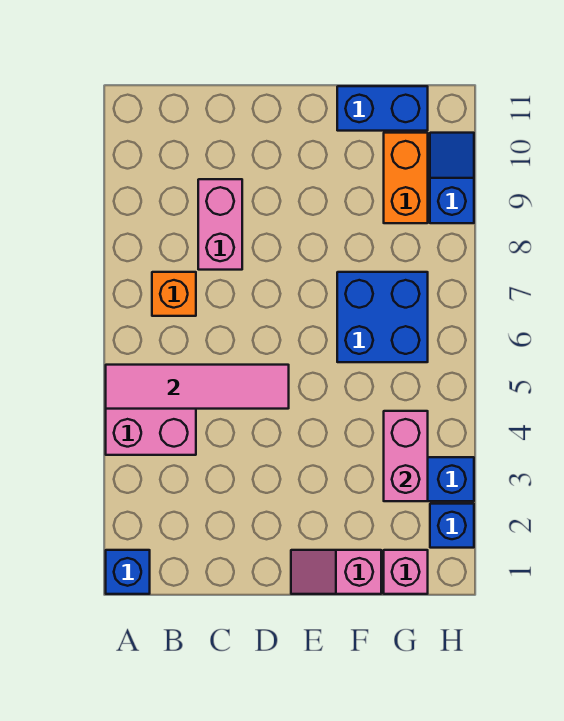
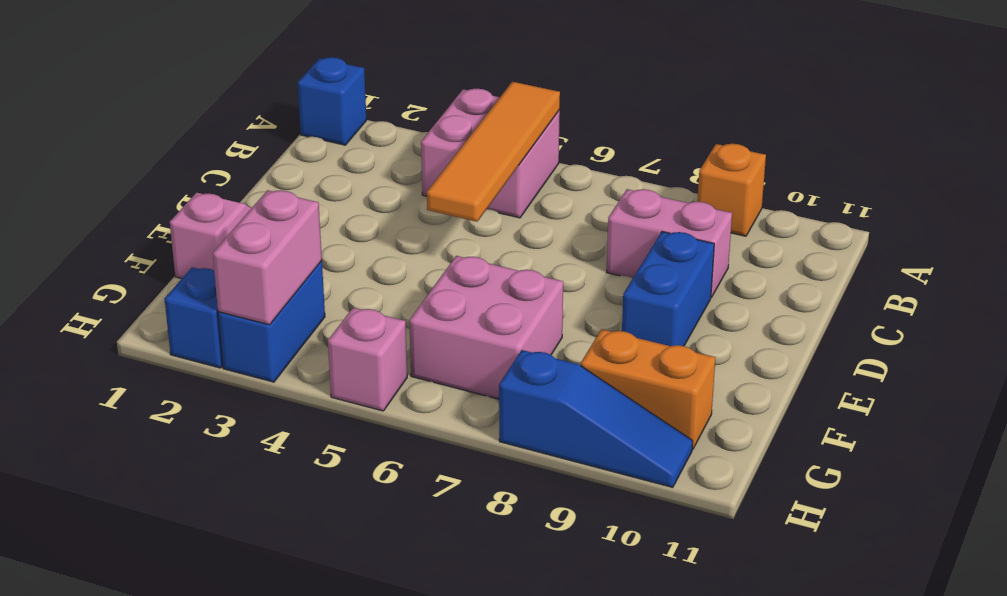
pink 1x4 tile [106,365,289,409] -> orange 1x4 tile [427,82,560,222]
orange 1x1 brick [152,272,196,316] -> orange 1x1 brick moved to [697,144,766,236]
blue 2x2 brick [337,272,428,362] -> pink 2x2 brick [409,256,563,399]
blue 1x2 brick [337,86,428,131] -> blue 1x2 brick moved to [622,232,714,346]
pink 1x1 brick [384,550,428,594] -> pink 1x1 brick moved to [328,308,407,411]
pink 1x2 brick [384,411,428,501] -> pink 1x2 brick turned to [213,190,322,325]
blue 1x2 slope [430,133,474,223] -> blue 1x3 slope [499,350,693,487]

